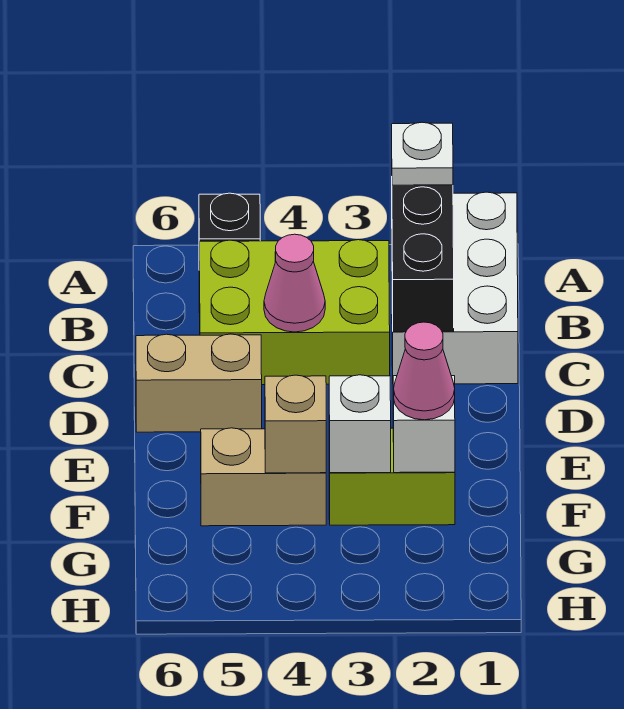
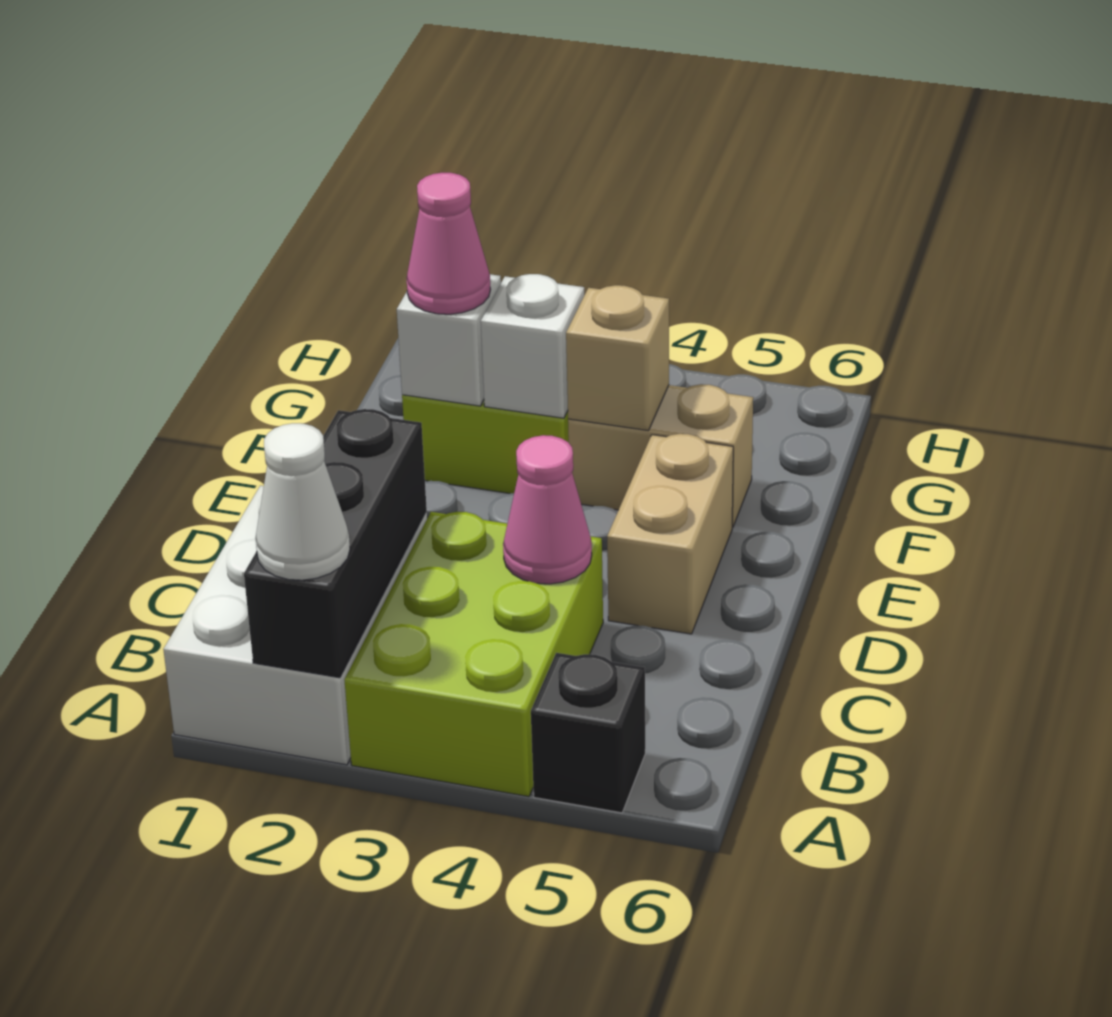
white 1x1 plate [392,122,453,185] -> white 1x1 cone [255,423,350,580]
lime 2x3 brick [199,240,390,385] -> lime 2x3 brick turned to [344,512,603,797]
tan 1x2 brick [136,334,262,432] -> tan 1x2 brick turned to [607,434,733,634]

